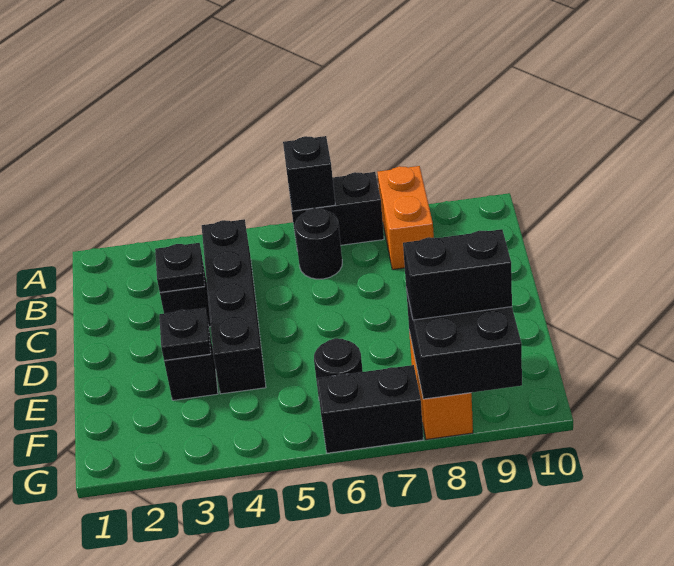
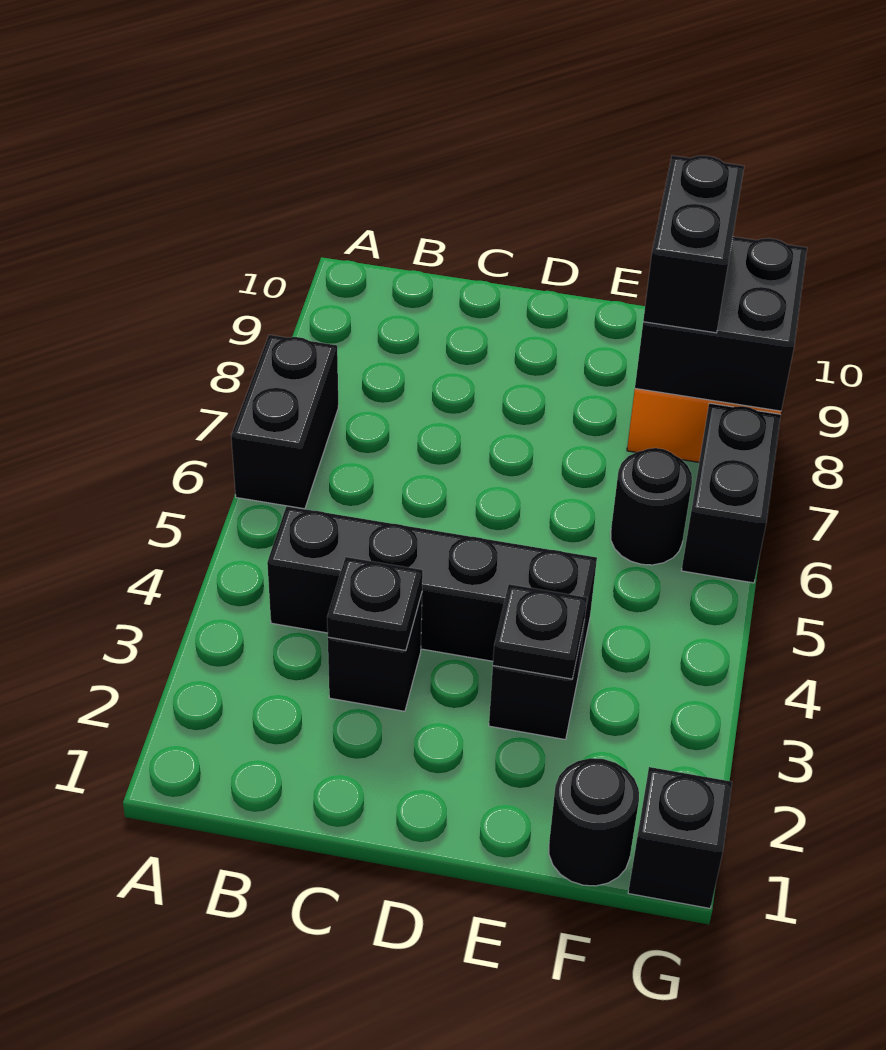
black 1x1 brick [283,136,335,211] -> black 1x1 brick moved to [628,767,732,908]
orange 1x2 brick [378,166,434,270] -> none
black 1x1 round brick [295,208,342,279] -> black 1x1 round brick moved to [549,758,639,886]

